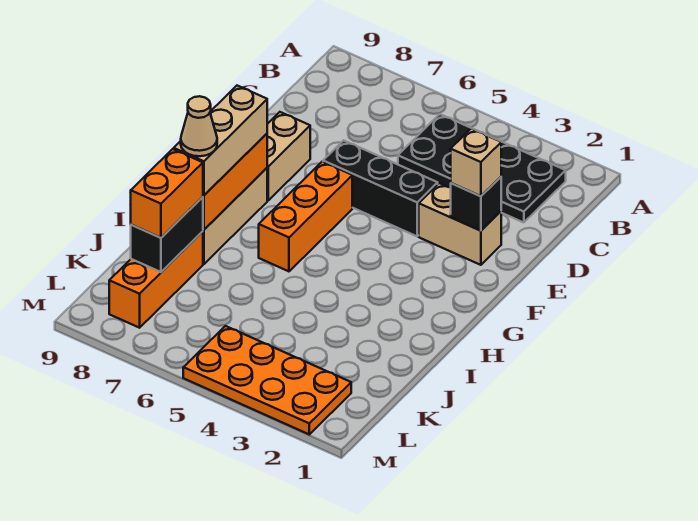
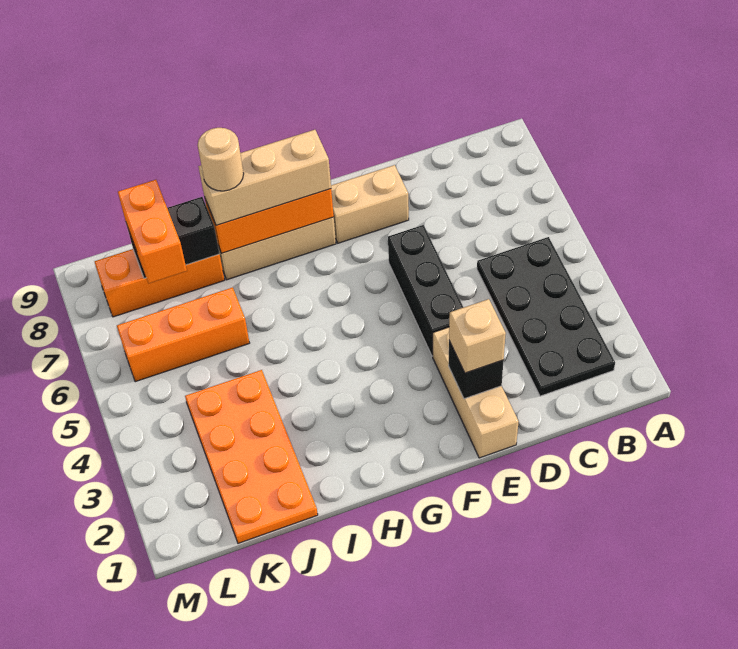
tan 1x2 brick [419,183,501,265] -> tan 1x3 brick [433,327,519,458]
orange 1x3 brick [259,162,352,271] -> orange 1x3 brick moved to [117,287,249,382]
tan 1x1 cone [181,96,217,156] -> tan 1x1 round brick [198,128,244,191]
orange 1x2 brick [131,149,203,238] -> orange 1x2 brick turned to [118,180,187,283]
orange 2x4 plate [183,326,351,434] -> orange 2x4 plate moved to [185,370,318,543]

